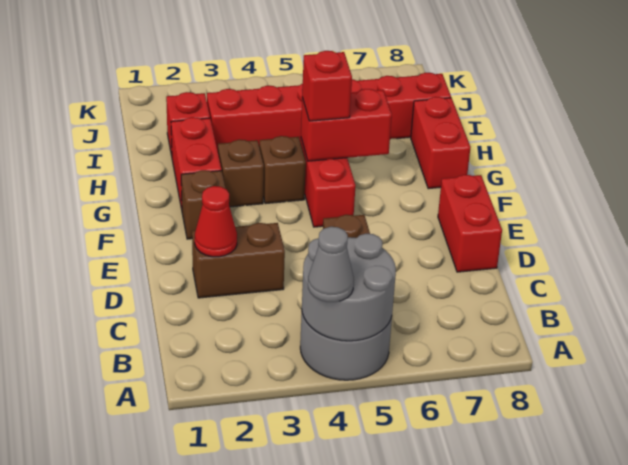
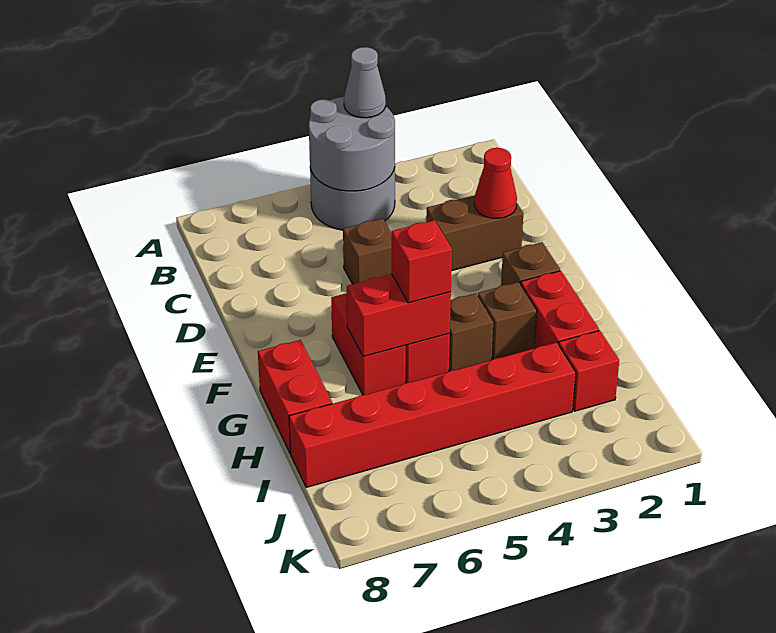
red 1x2 brick [438,175,502,272] -> red 1x2 brick moved to [331,293,406,395]

